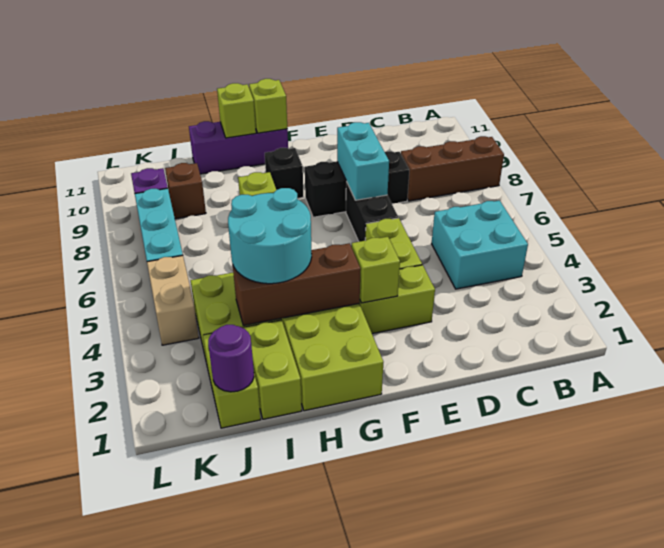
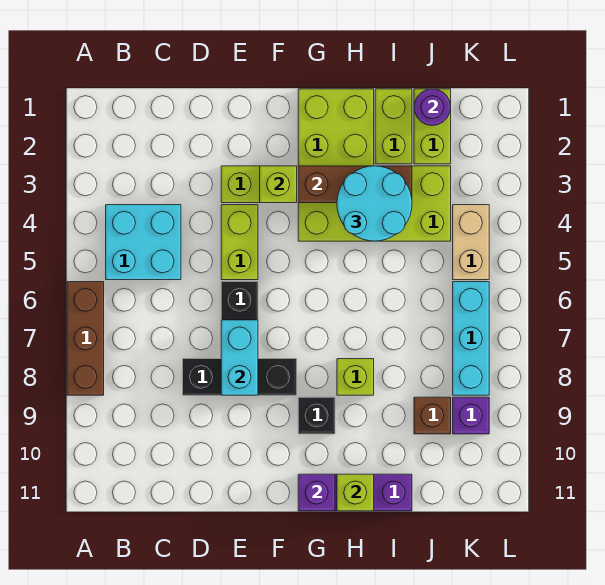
brown 1x3 brick [401,136,504,201] -> brown 1x3 brick turned to [67,282,104,395]
lime 1x1 brick [249,79,287,133] -> purple 1x1 brick [298,474,335,511]

